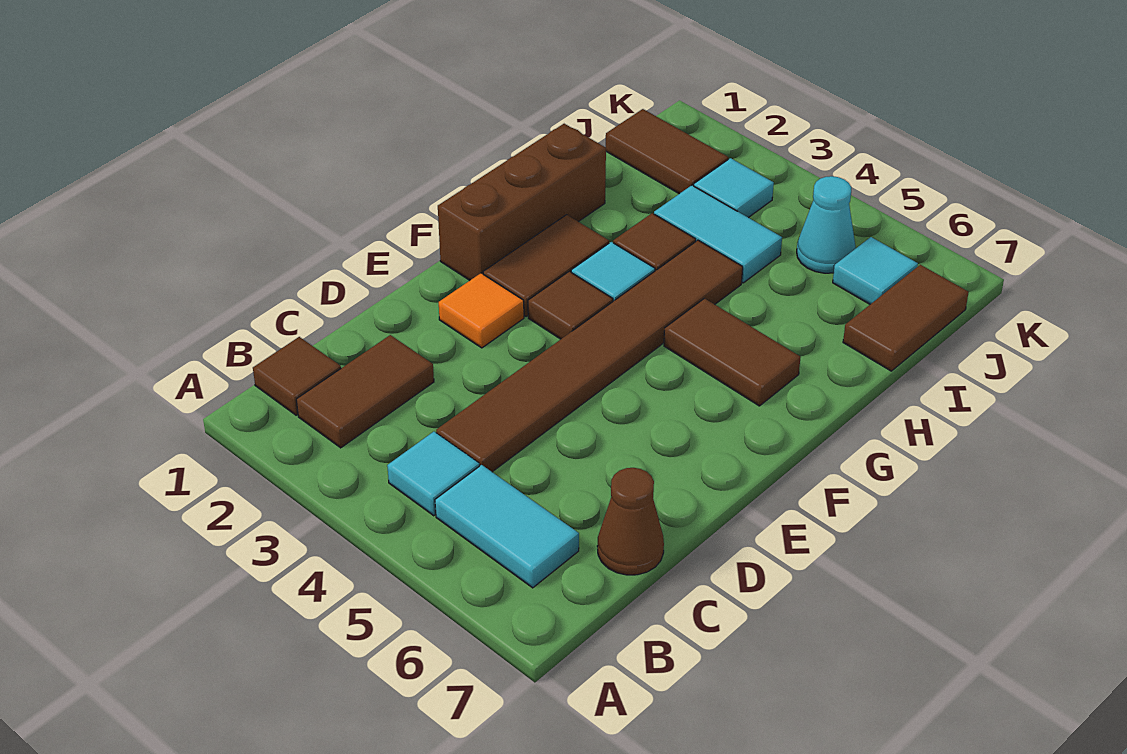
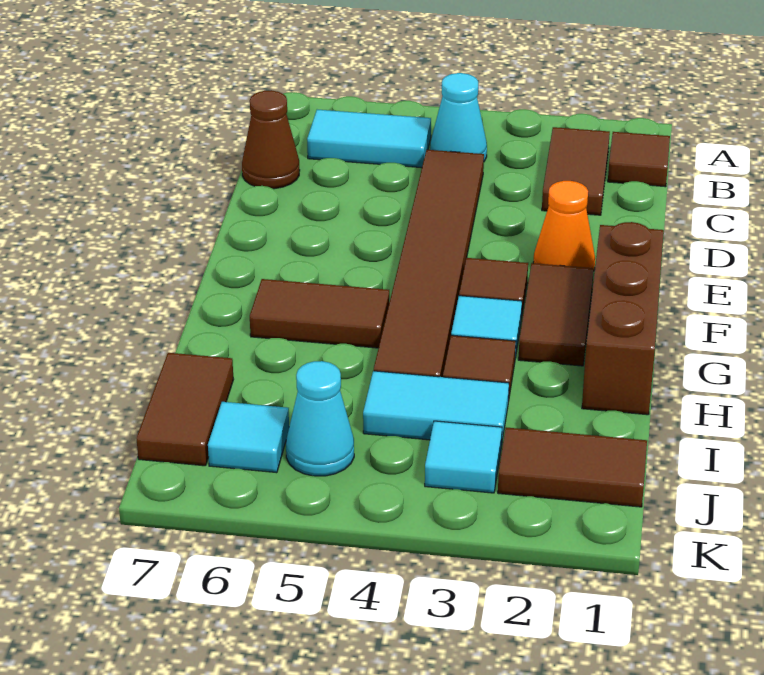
cyan 1x1 tile [387,432,479,516] -> cyan 1x1 cone [430,73,487,161]
orange 1x1 tile [439,273,524,348] -> orange 1x1 cone [533,181,595,270]

